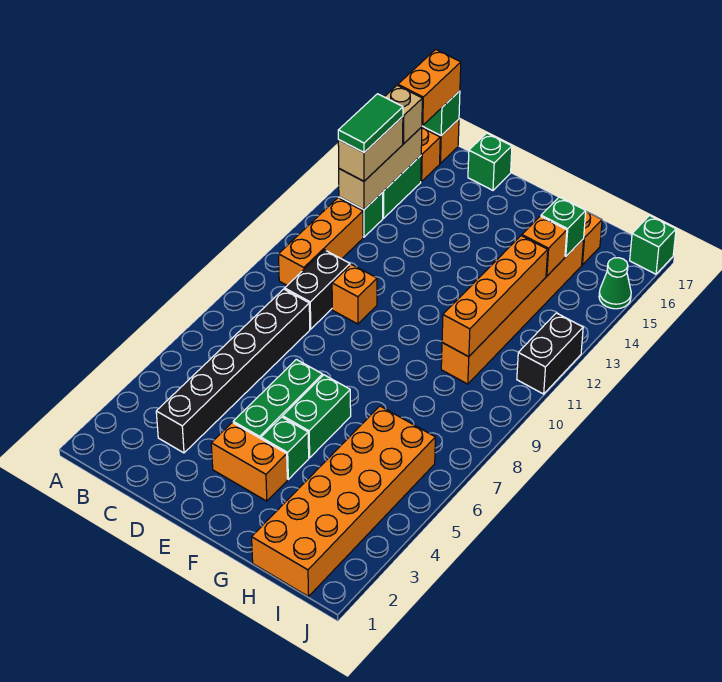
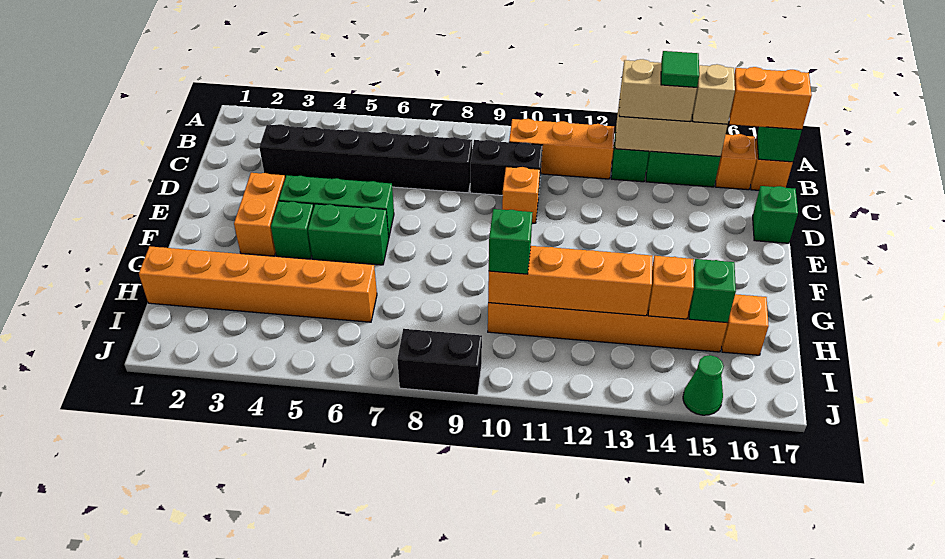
green 1x2 tile [338,94,403,152] -> green 1x1 tile [661,51,699,87]
orange 2x6 brick [252,406,435,597] -> orange 1x6 brick [139,246,377,322]
black 1x2 brick [517,313,583,394] -> black 1x2 brick moved to [397,329,482,395]
green 1x1 brick [630,216,676,274] -> green 1x1 brick moved to [489,209,533,274]

